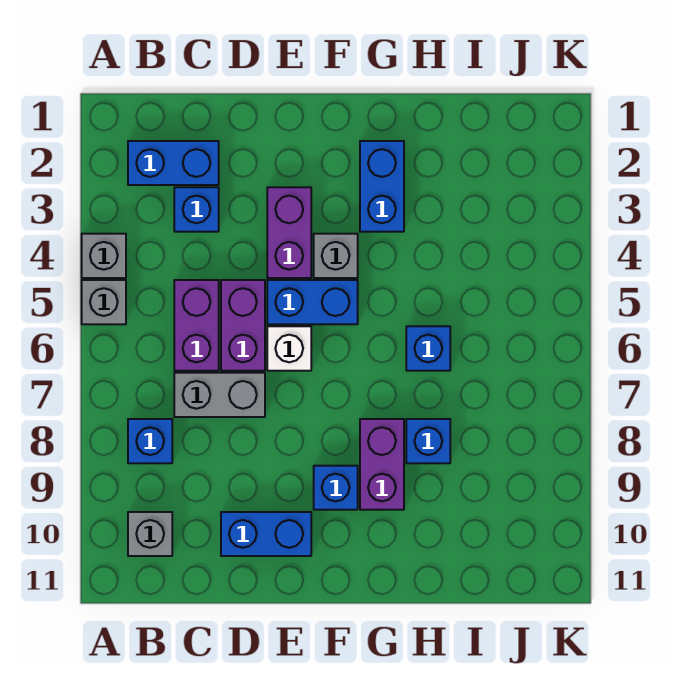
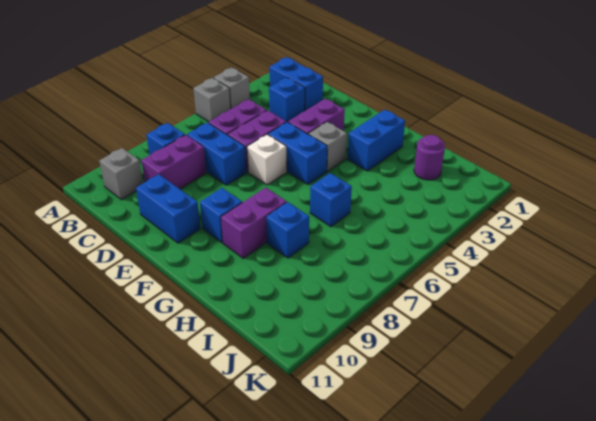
grey 1x2 brick [174,373,265,417] -> blue 1x2 brick [187,123,246,185]
none -> purple 1x2 brick [141,135,206,189]
none -> purple 1x1 round brick [414,135,445,180]

